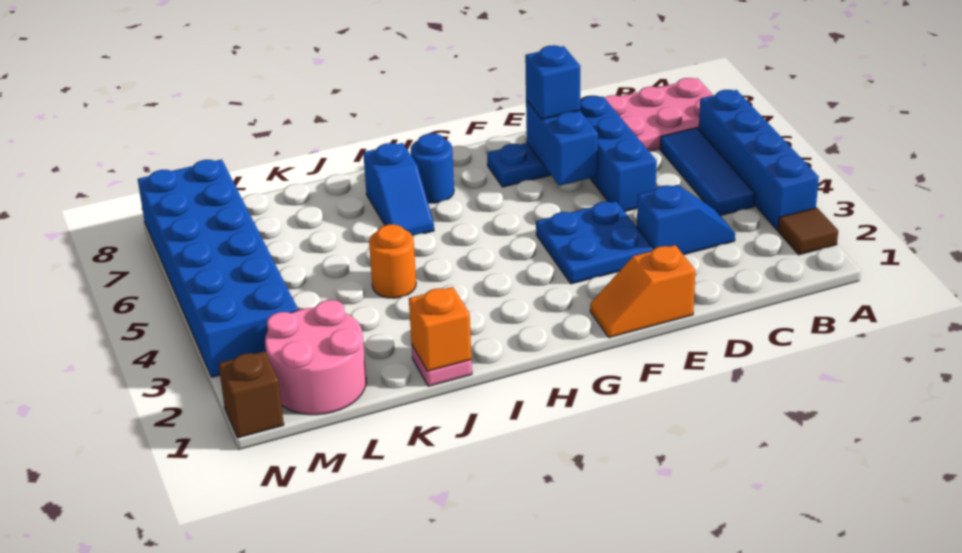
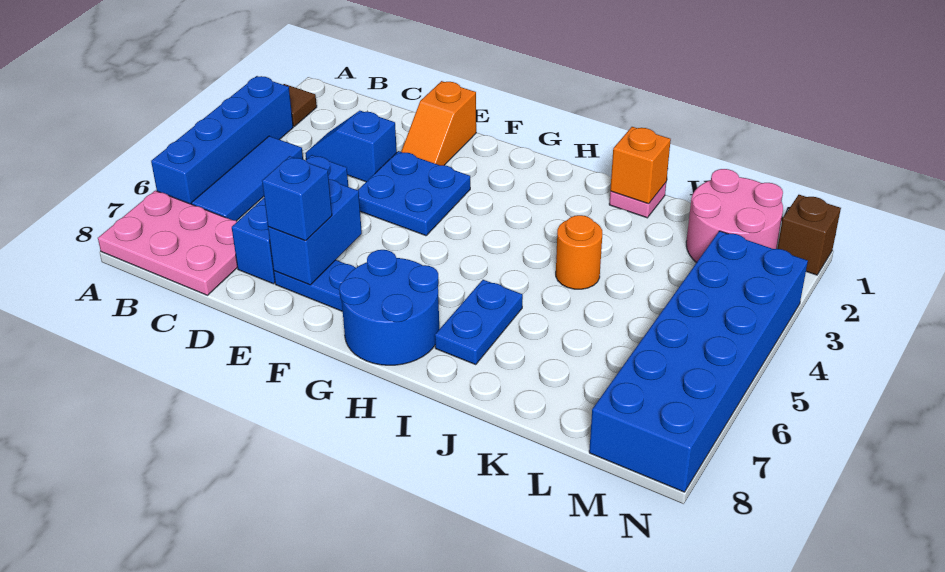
orange 1x2 slope [590,245,695,338] -> orange 1x2 slope turned to [401,81,476,165]
blue 1x1 round brick [411,133,454,203] -> blue 2x2 round brick [339,250,439,365]
blue 1x2 slope [363,143,434,236] -> blue 1x2 plate [435,280,523,364]

